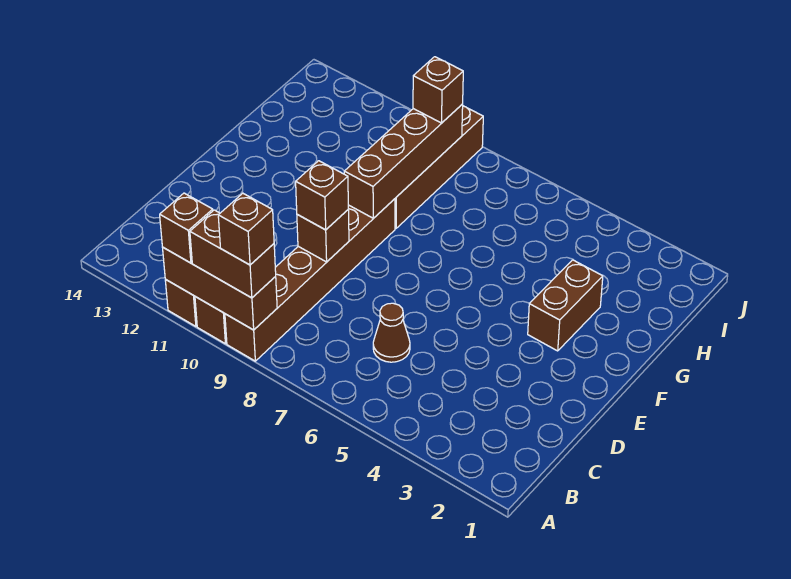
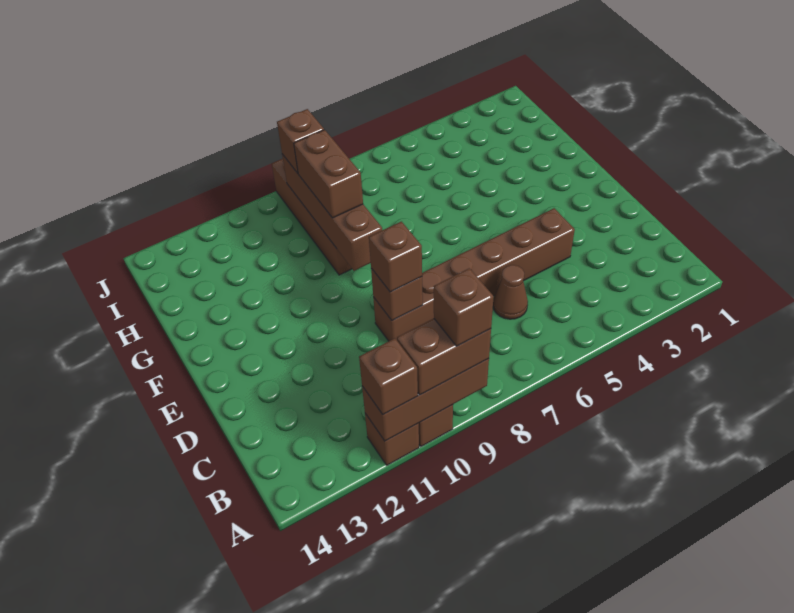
brown 1x6 brick [225,199,395,361] -> brown 1x6 brick turned to [373,208,575,341]
brown 1x2 brick [528,260,603,351] -> brown 1x2 brick moved to [294,130,363,218]

